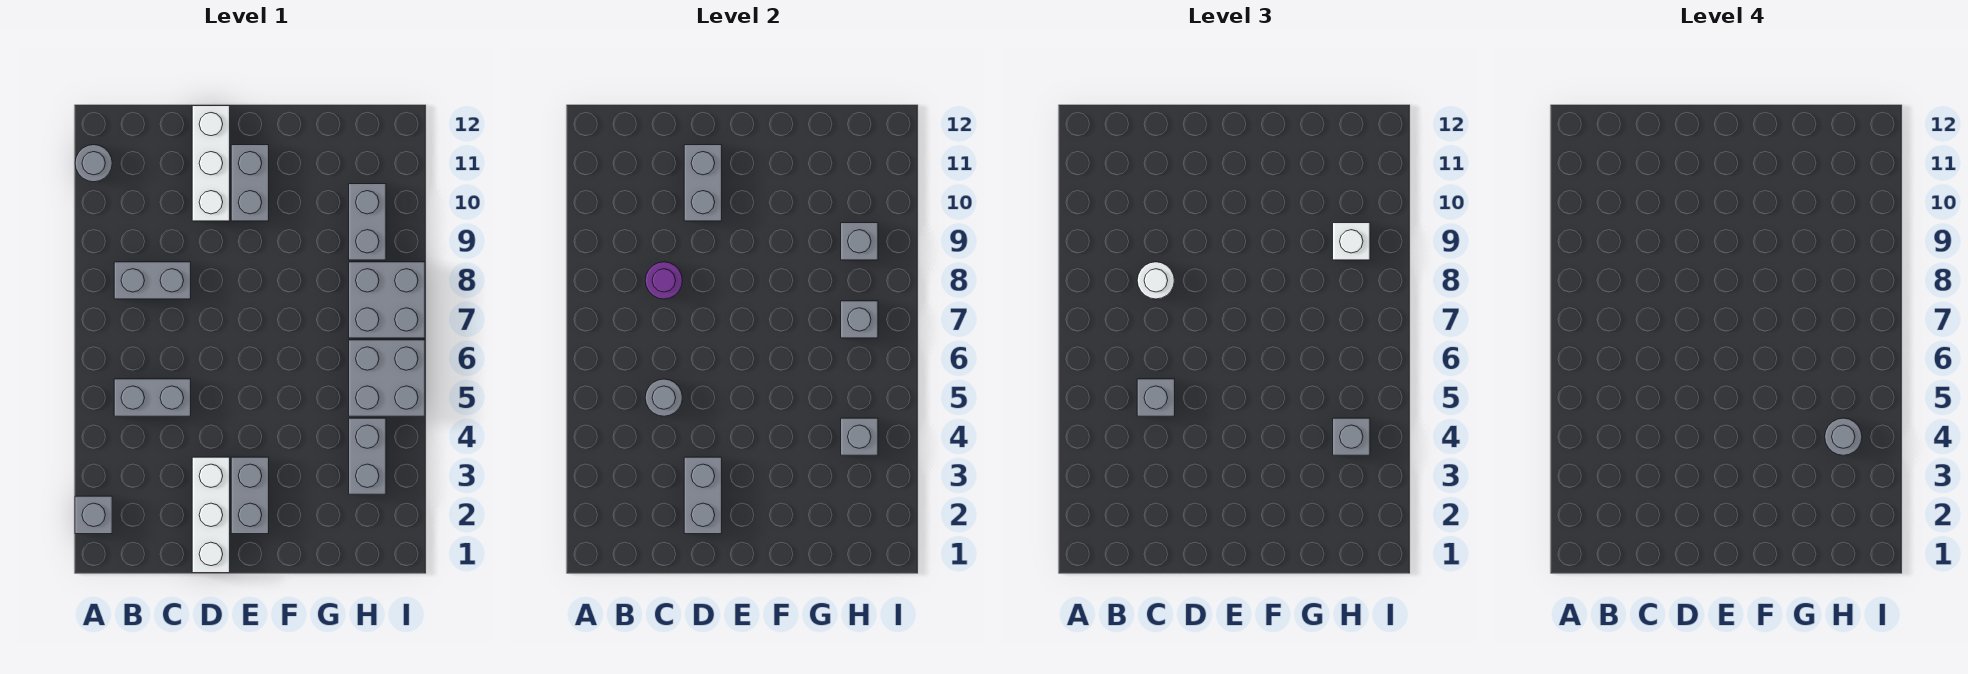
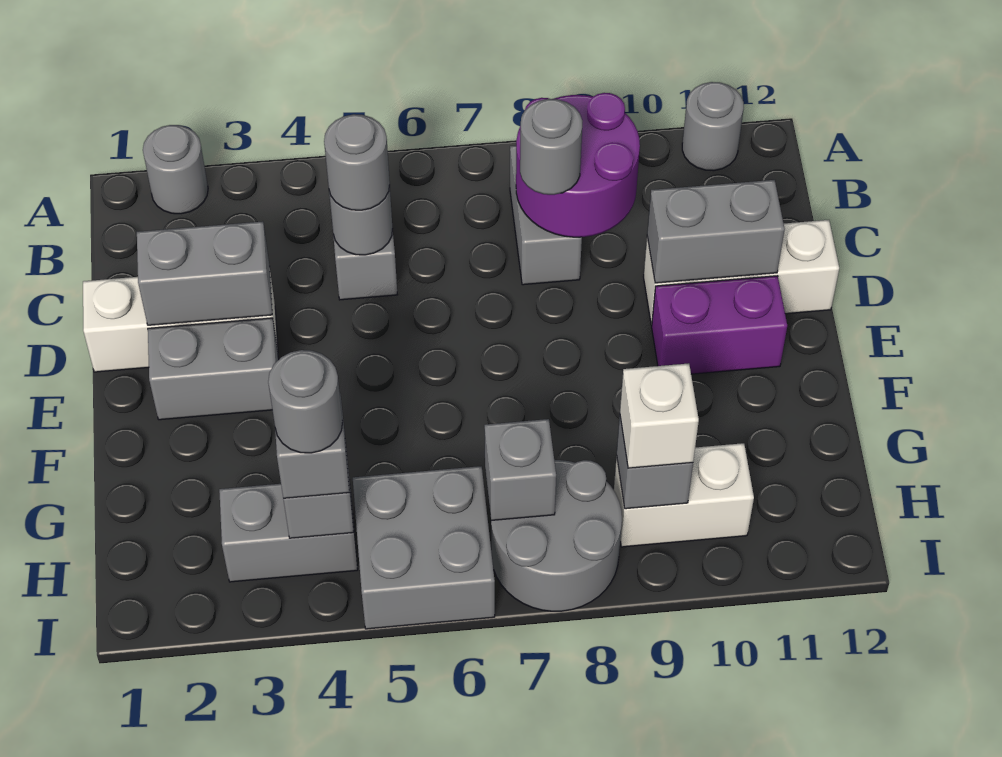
grey 1x1 brick [75,496,112,534] -> grey 1x1 round brick [143,125,208,214]
grey 1x1 brick [1137,379,1175,416] -> grey 1x1 round brick [324,114,390,210]
purple 1x1 round brick [645,262,682,299] -> purple 2x2 round brick [516,93,640,237]
white 1x1 round brick [1137,262,1174,299] -> grey 1x1 round brick [520,99,582,195]
grey 1x2 brick [231,145,269,221] -> purple 1x2 brick [652,276,787,374]
grey 2x2 brick [349,262,425,338] -> grey 2x2 round brick [491,460,622,611]
grey 1x2 brick [349,184,386,260] -> white 1x2 brick [614,443,754,547]

